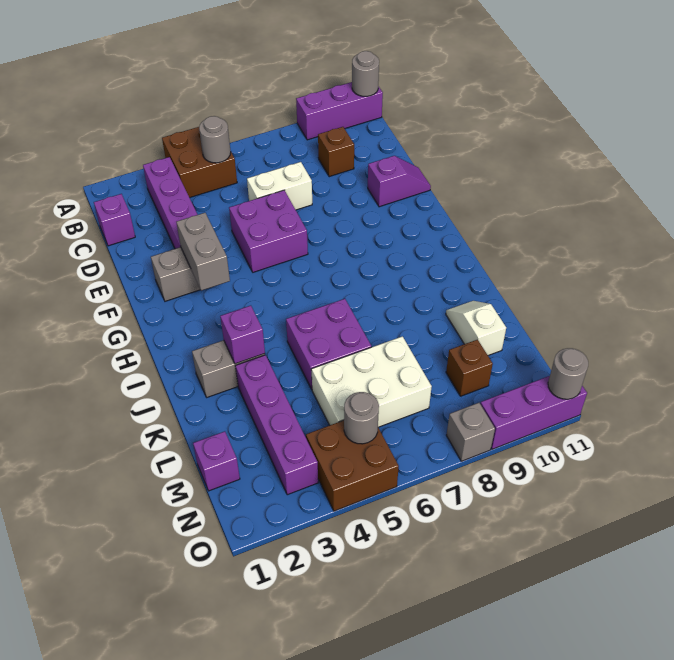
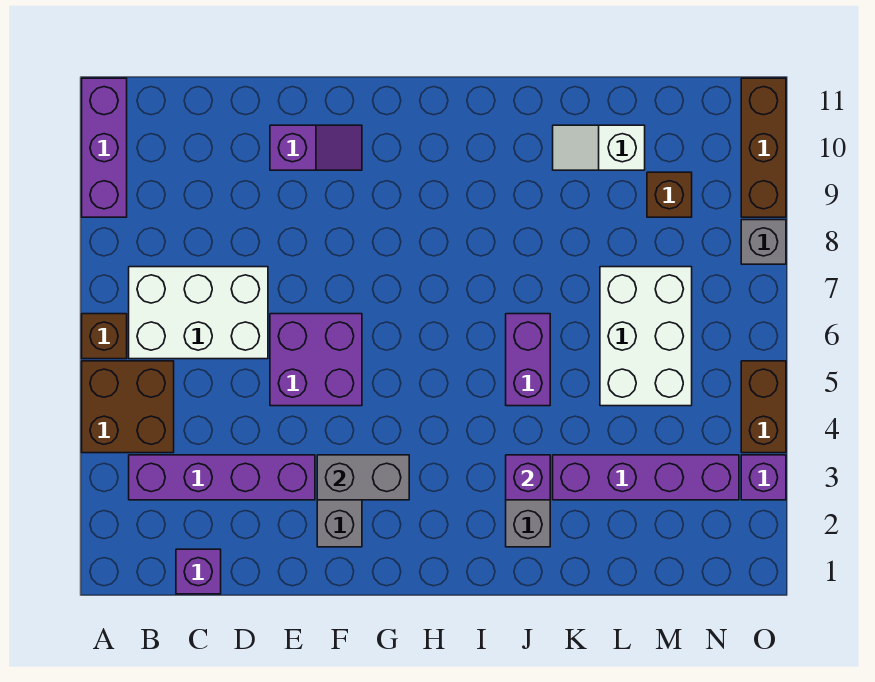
grey 1x1 round brick [352,51,379,96] -> none
grey 1x1 round brick [199,116,231,163] -> none
brown 1x1 brick [318,127,354,177] -> brown 1x1 brick moved to [82,314,127,359]
white 1x2 brick [247,162,312,210] -> white 2x3 brick [129,267,268,359]
purple 1x2 slope [368,156,431,207] -> purple 1x2 slope turned to [270,125,362,170]
purple 2x2 brick [286,299,371,389] -> purple 1x2 brick [506,314,550,406]
purple 1x1 brick [193,431,240,491] -> purple 1x1 brick moved to [741,455,786,500]
brown 2x2 brick [306,420,399,511] -> brown 1x2 brick [741,361,786,453]
grey 1x1 round brick [344,392,379,444] -> none
purple 1x3 brick [480,376,587,449] -> brown 1x3 brick [741,78,786,217]
grey 1x1 round brick [548,348,588,399] -> none

